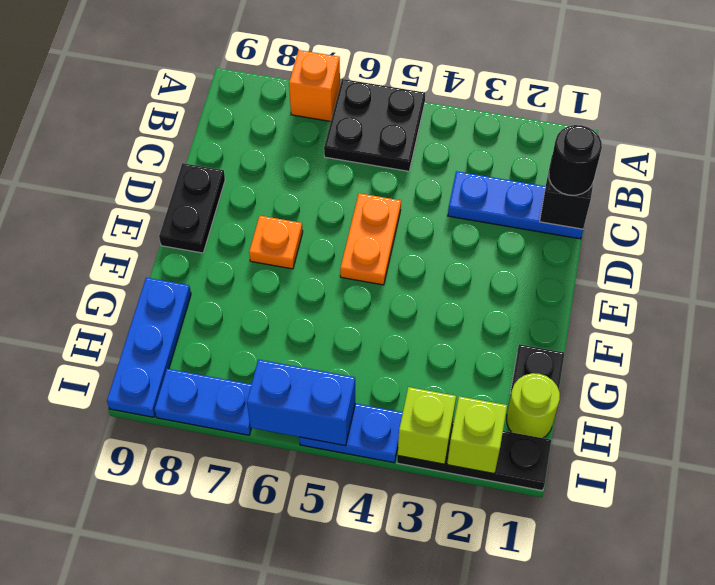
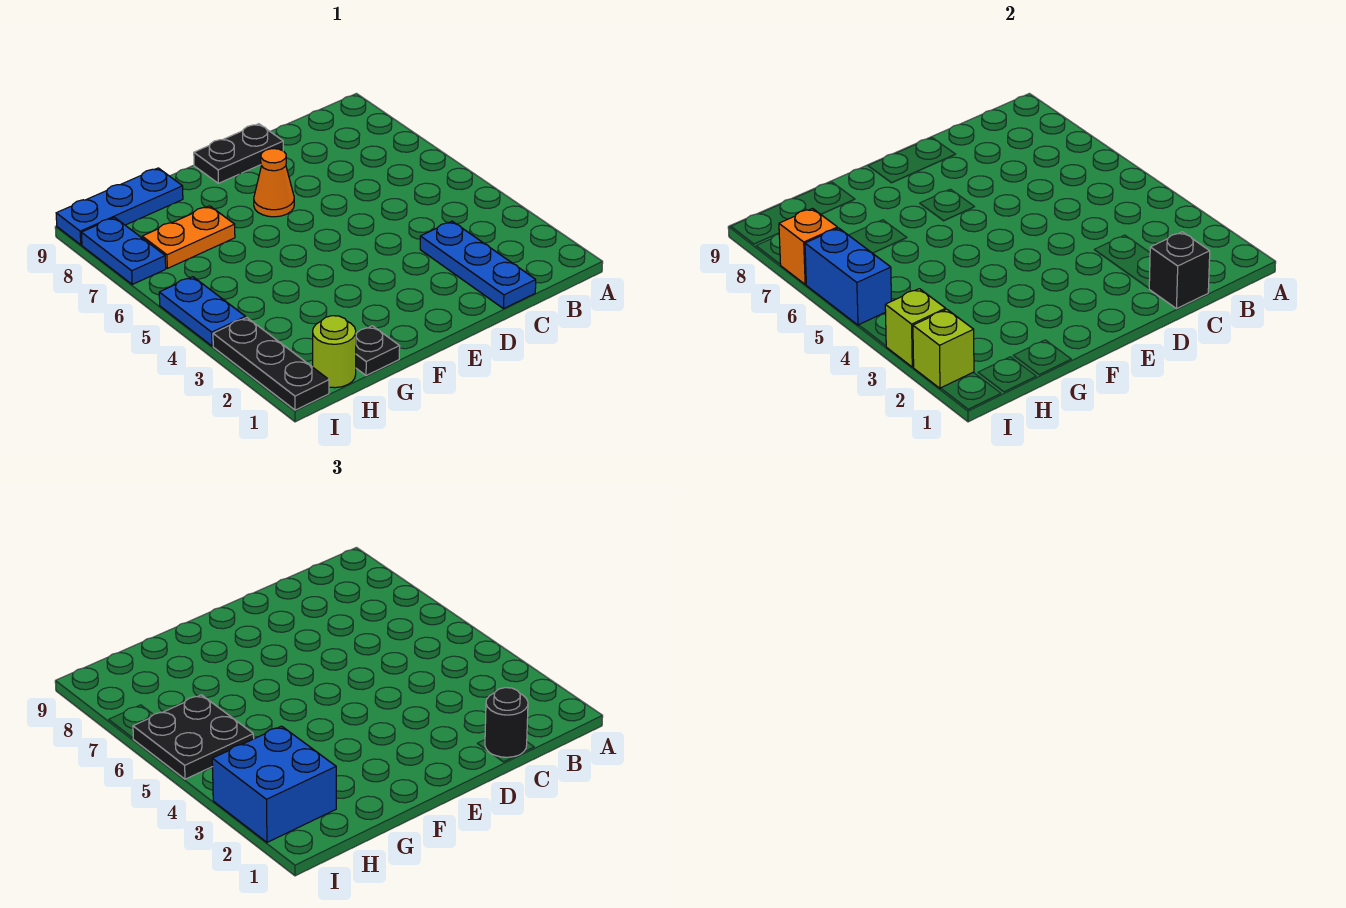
black 2x2 plate [324,79,425,171] -> black 2x2 plate moved to [133,695,254,779]
orange 1x1 brick [289,50,340,121] -> orange 1x1 brick moved to [779,209,837,284]
orange 1x2 plate [340,193,401,285] -> orange 1x2 plate moved to [142,206,235,268]
orange 1x1 plate [249,216,303,269] -> orange 1x1 cone [254,149,294,217]
none -> blue 2x2 brick [212,726,336,842]

